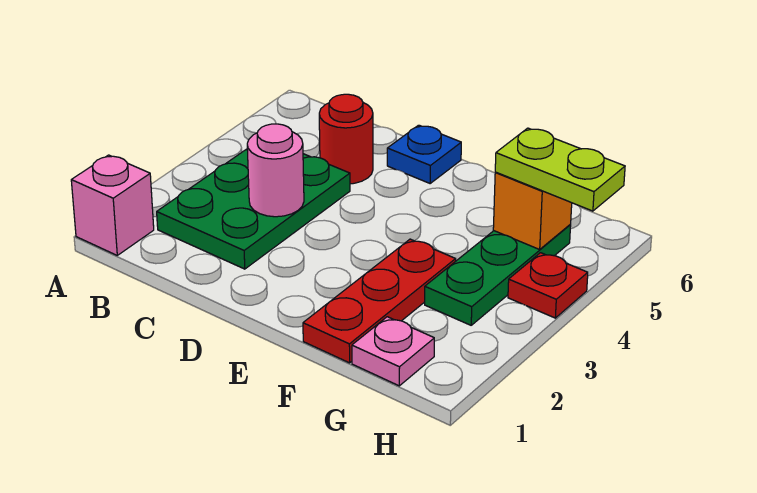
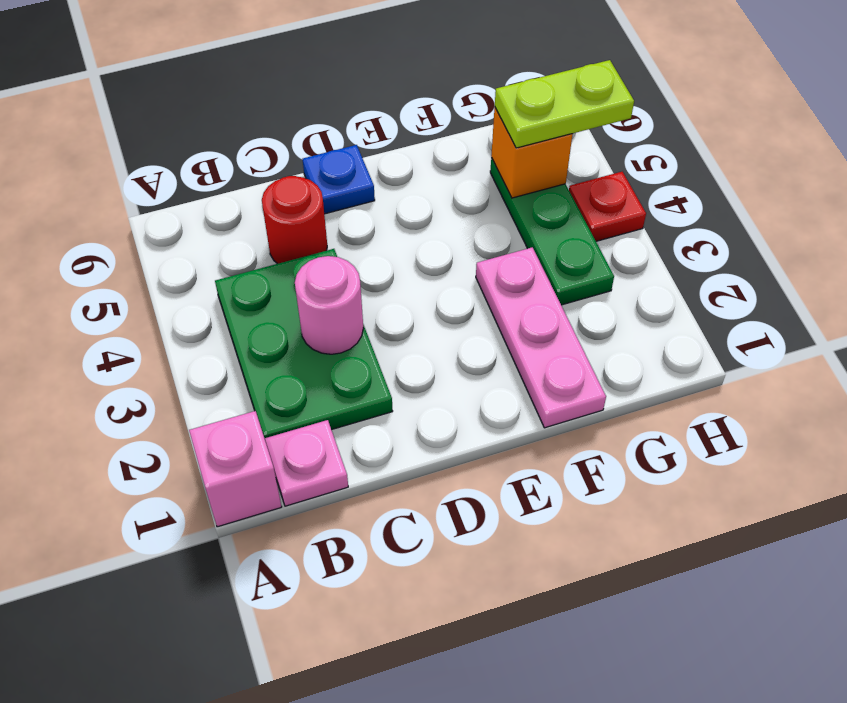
red 1x3 plate [303,239,456,363] -> pink 1x3 plate [476,247,606,428]
pink 1x1 plate [352,317,434,386] -> pink 1x1 plate moved to [265,420,348,506]

